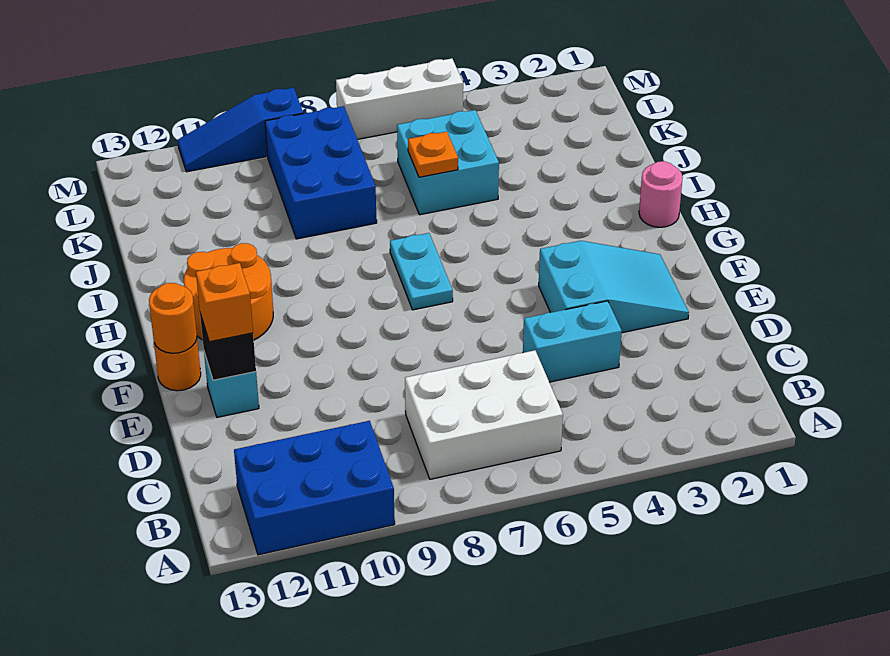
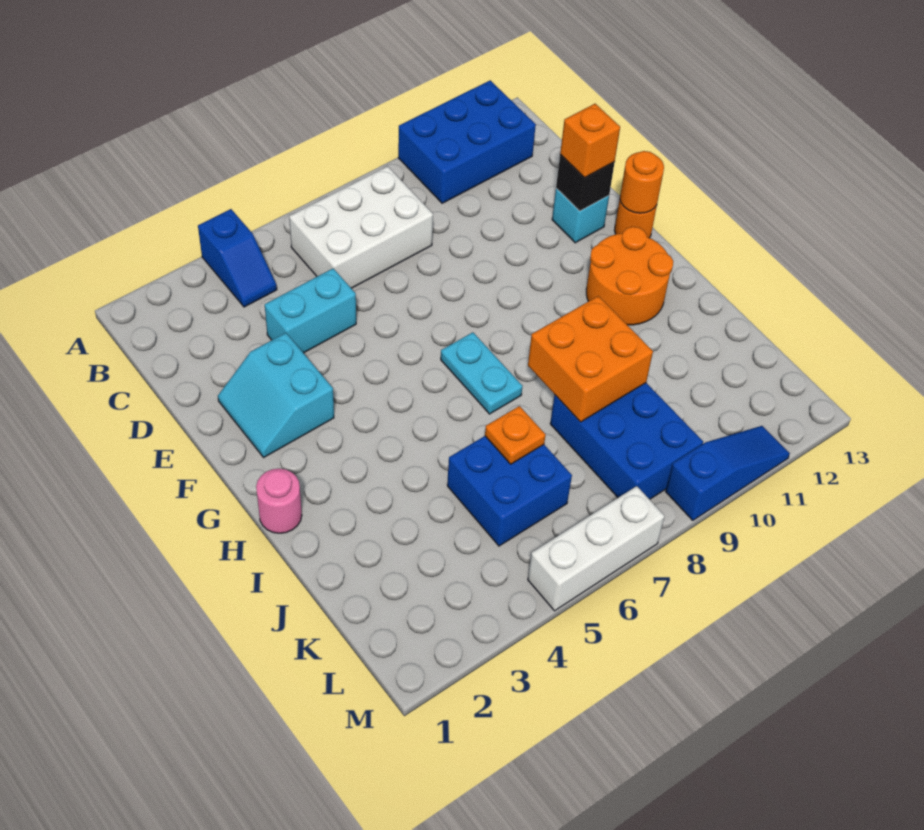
none -> blue 1x2 slope [198,209,277,307]
cyan 2x3 slope [539,241,689,333] -> cyan 2x2 slope [218,333,334,457]
none -> orange 2x2 brick [528,296,653,422]
cyan 2x2 brick [397,110,499,215] -> blue 2x2 brick [447,436,572,546]

